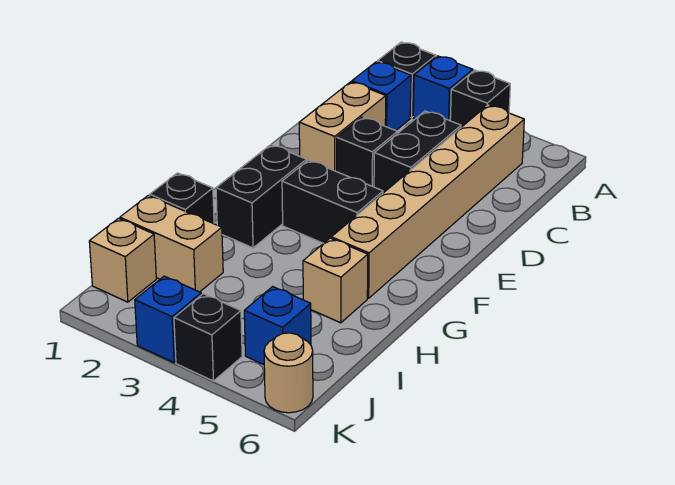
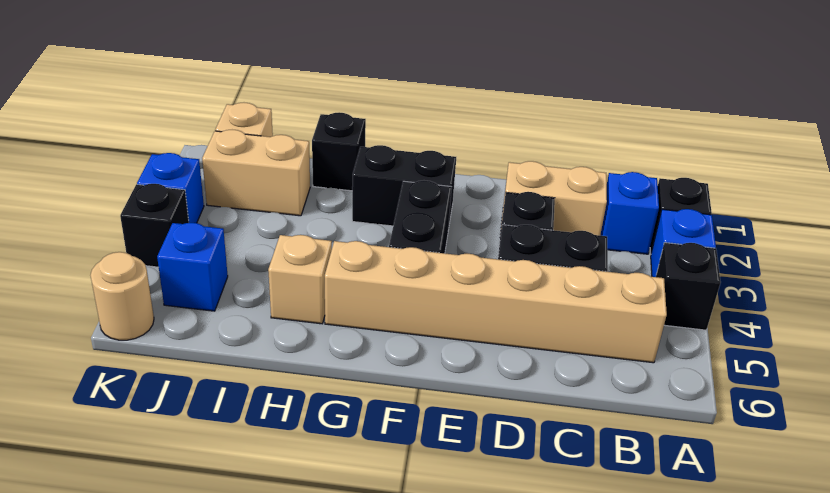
tan 1x2 brick [120,195,223,292] -> tan 1x2 brick turned to [202,130,310,216]

